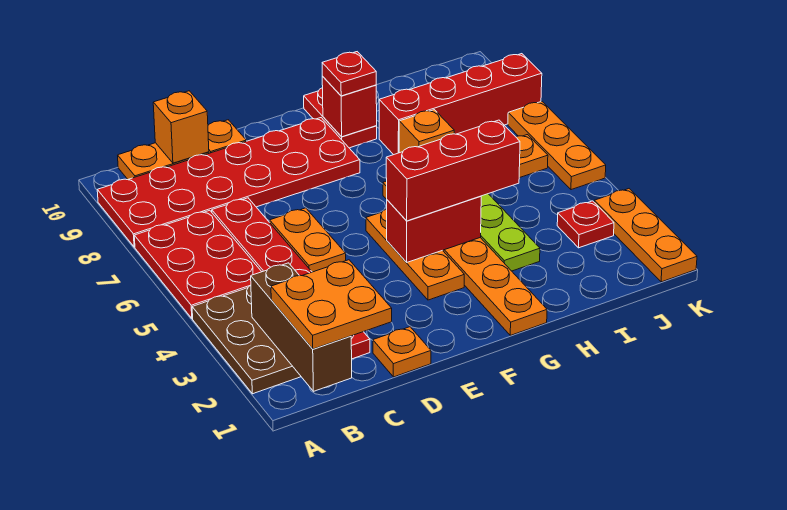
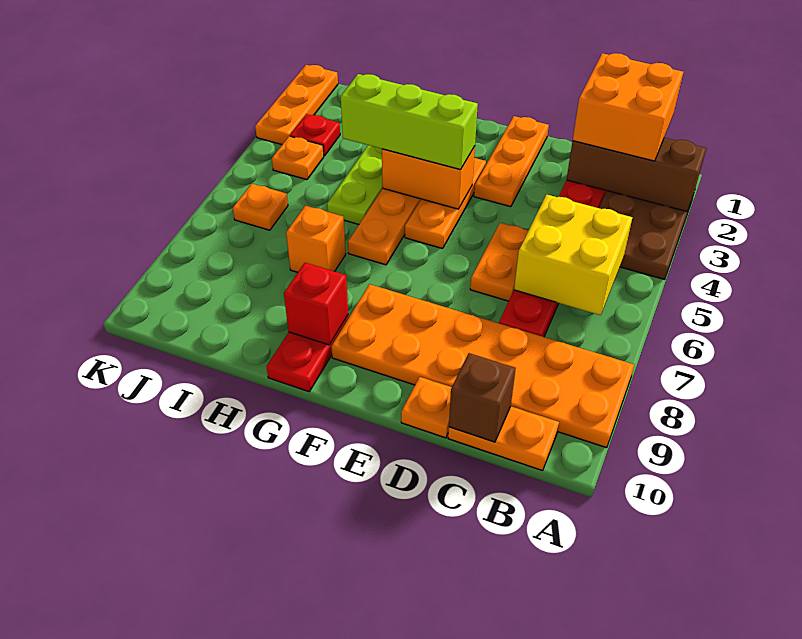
red 2x3 plate [134,210,262,319] -> none
red 2x6 plate [97,118,360,247] -> orange 2x6 plate [331,284,634,448]
brown 1x3 brick [251,263,352,391] -> brown 1x3 brick turned to [567,138,706,211]
orange 2x2 plate [271,260,392,349] -> orange 2x2 brick [573,53,683,161]
none -> yellow 2x2 brick [514,194,632,315]
orange 1x1 brick [153,91,209,163] -> brown 1x1 brick [449,353,516,442]
orange 1x1 plate [373,327,431,377] -> orange 1x1 plate moved to [272,136,324,180]
red 1x2 brick [387,196,481,262] -> orange 1x2 brick [382,146,475,209]
red 1x3 brick [386,120,520,221] -> lime 1x3 brick [341,74,478,170]
red 1x1 plate [322,52,376,96] -> none
red 1x4 brick [379,54,542,155] -> none
orange 1x3 plate [508,101,606,190] -> orange 1x3 plate moved to [474,116,549,207]

